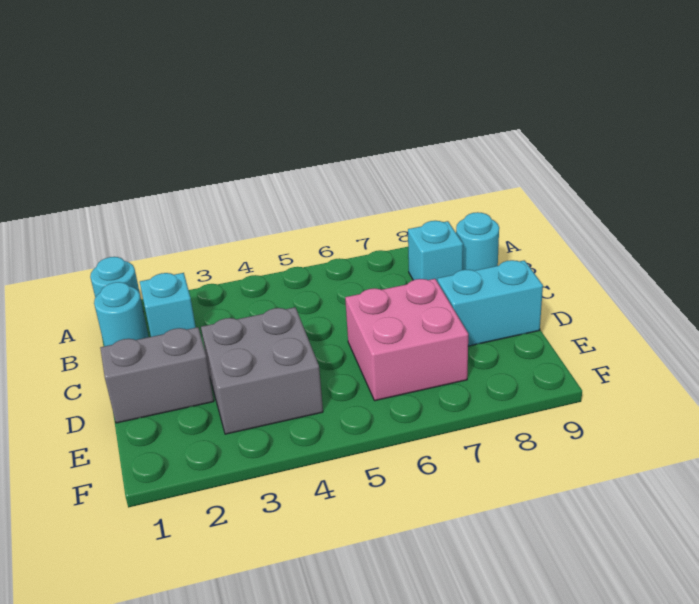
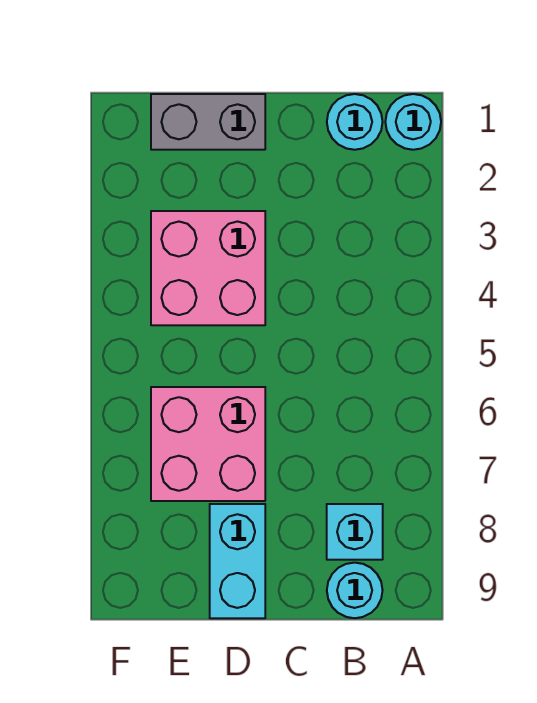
cyan 1x1 brick [140,273,196,337] -> none
grey 1x2 brick [100,327,214,423] -> grey 1x2 brick turned to [151,94,265,150]
grey 2x2 brick [201,307,323,434] -> pink 2x2 brick [151,211,265,325]

